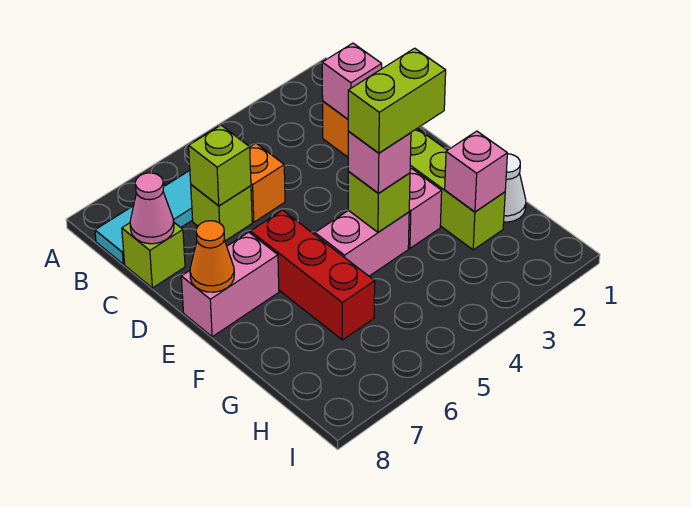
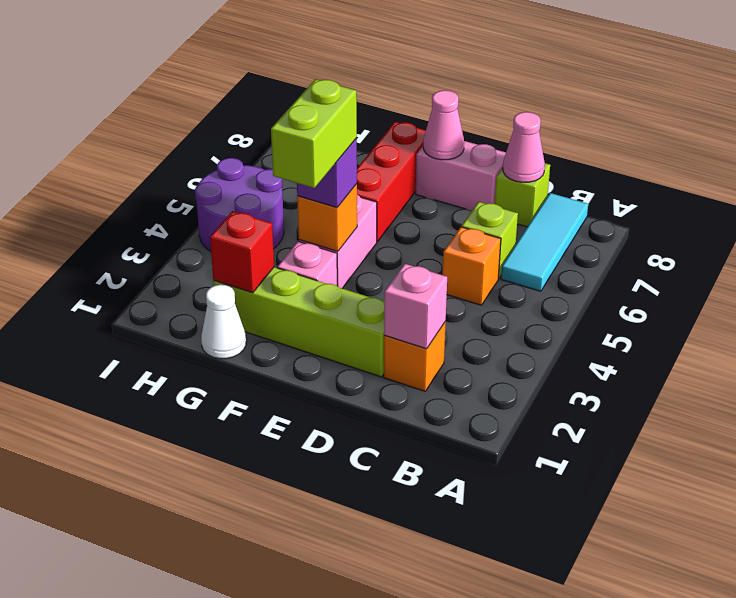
lime 1x1 brick [189,125,251,206] -> none
red 1x3 brick [250,210,375,340] -> red 1x3 brick turned to [357,122,426,242]
pink 1x2 brick [181,232,279,337] -> pink 1x2 brick turned to [416,141,506,210]
orange 1x1 cone [190,221,234,292] -> pink 1x1 cone [423,90,464,160]
lime 1x1 brick [348,172,410,232] -> orange 1x1 brick [297,184,357,251]
pink 1x1 brick [348,132,411,193] -> purple 1x1 brick [297,138,357,207]
pink 1x1 brick [445,131,507,212] -> red 1x1 brick [210,211,274,293]
none -> purple 2x2 round brick [195,158,284,252]

